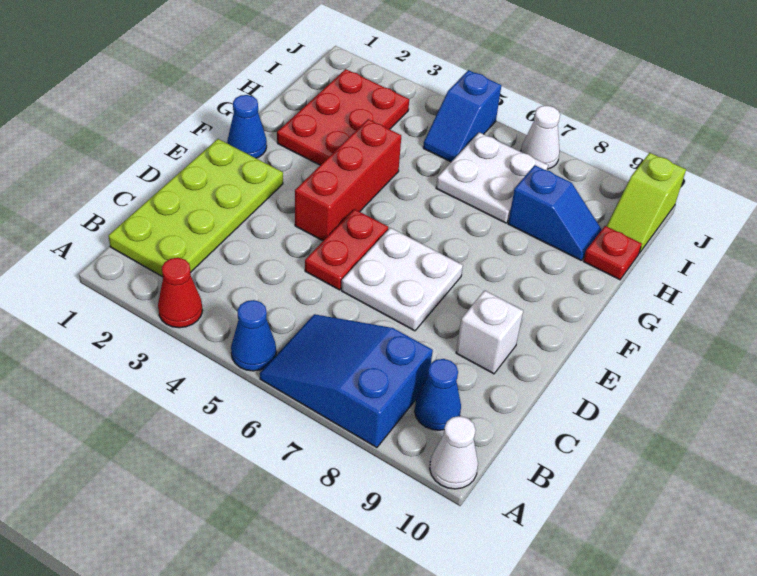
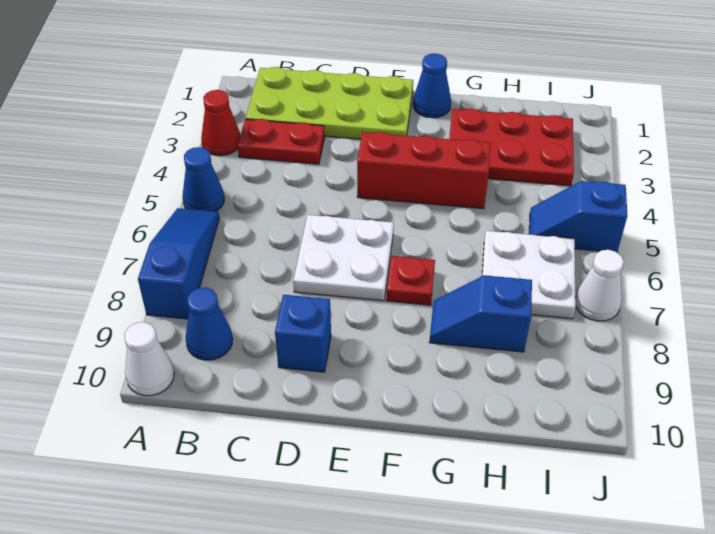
blue 2x3 slope [260,314,433,447] -> blue 1x3 slope [138,208,219,319]
red 1x2 plate [305,209,388,290] -> red 1x2 plate moved to [238,119,325,164]
white 1x1 brick [456,290,523,374] -> blue 1x1 brick [275,295,331,372]
blue 1x2 slope [508,165,602,260] -> blue 1x2 slope turned to [429,275,532,352]
red 1x1 plate [583,226,642,280] -> red 1x1 plate moved to [386,256,435,305]
lime 1x2 slope [607,153,686,253] -> none

